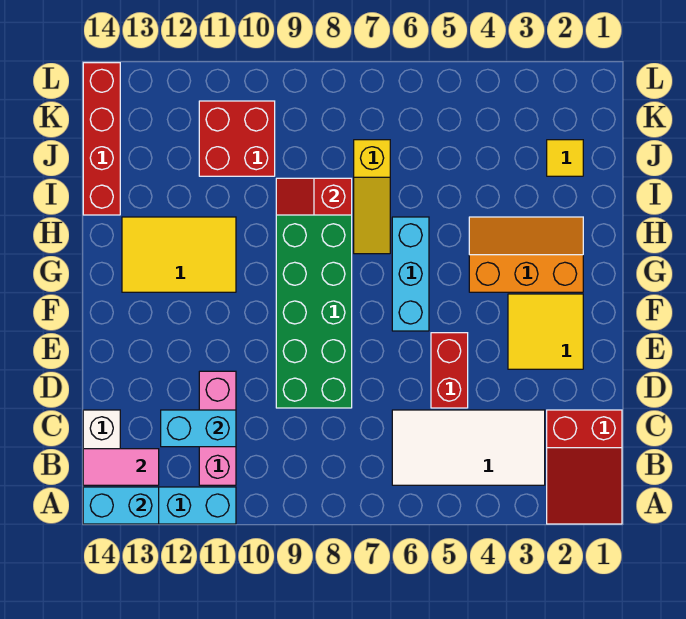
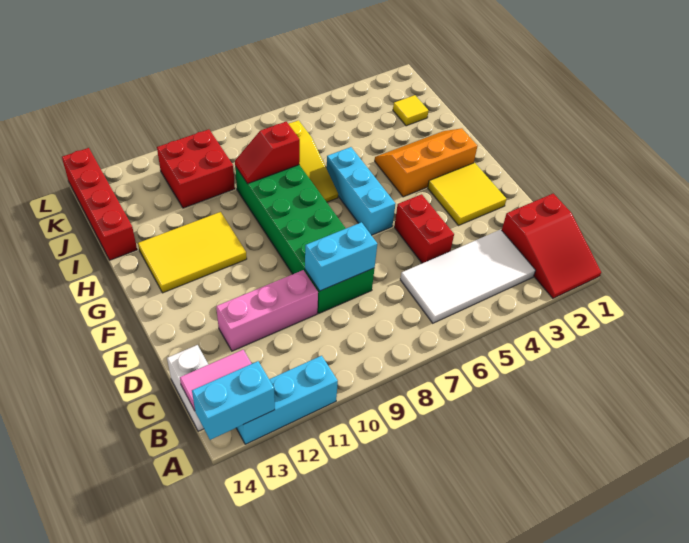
pink 1x3 brick [199,371,236,485] -> pink 1x3 brick turned to [216,270,318,351]
cyan 1x2 brick [161,410,236,447] -> cyan 1x2 brick moved to [305,222,377,291]

